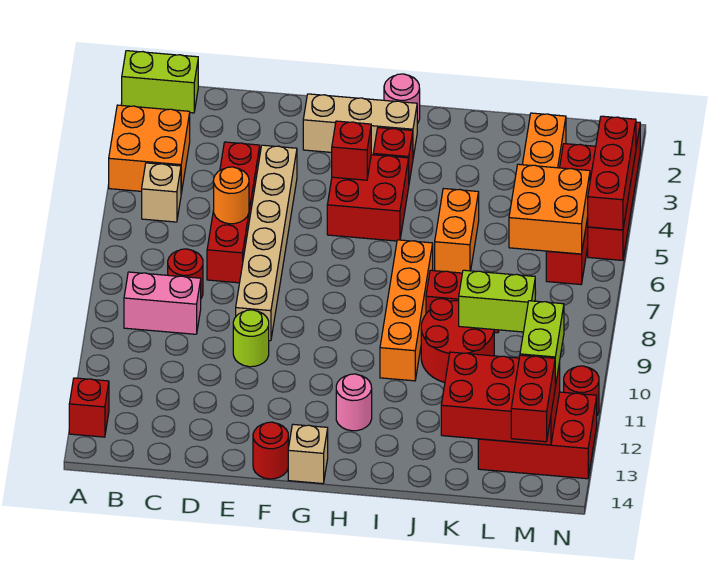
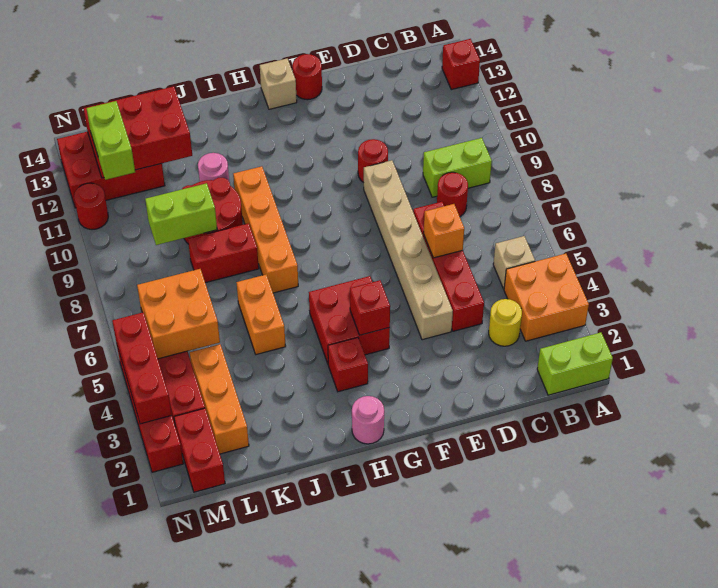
pink 1x2 brick [124,272,201,334] -> lime 1x2 brick [423,138,492,197]
none -> yellow 1x1 round brick [489,299,522,346]
orange 1x1 round brick [214,167,249,224] -> orange 1x1 brick [424,204,464,258]
lime 1x1 round brick [233,310,269,367] -> red 1x1 round brick [358,139,388,183]
tan 1x3 brick [303,94,417,157] -> none
pink 1x1 round brick [336,374,372,431] -> pink 1x1 round brick moved to [198,153,229,182]
red 1x2 brick [511,355,555,442] -> red 1x2 brick moved to [174,408,225,492]

